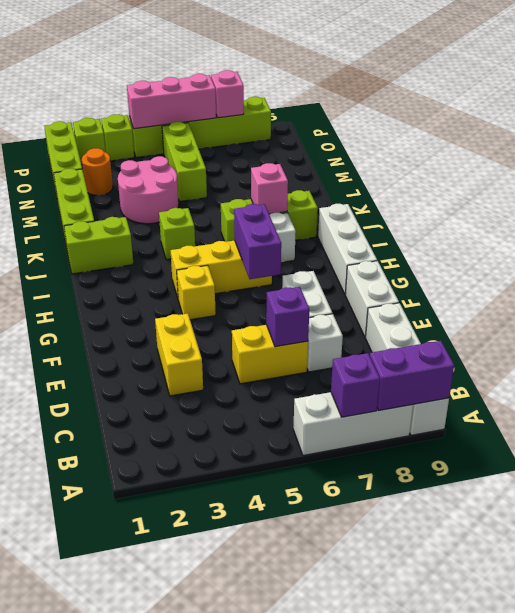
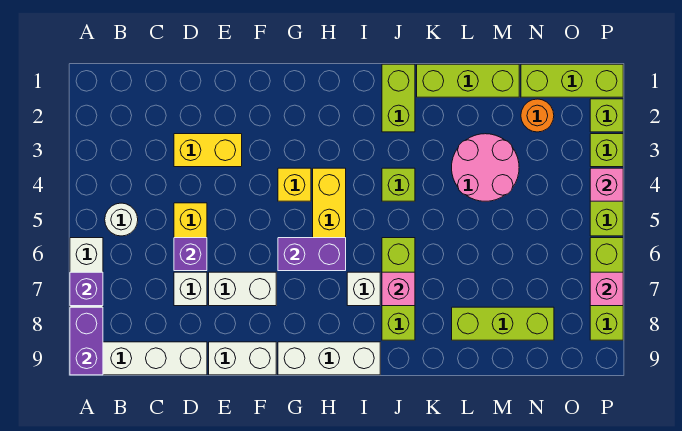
none -> white 1x1 round brick [105,203,138,236]
lime 1x3 brick [162,122,207,201] -> lime 1x3 brick moved to [452,307,554,340]
pink 1x3 brick [127,74,216,129] -> pink 1x1 brick [590,168,623,201]

